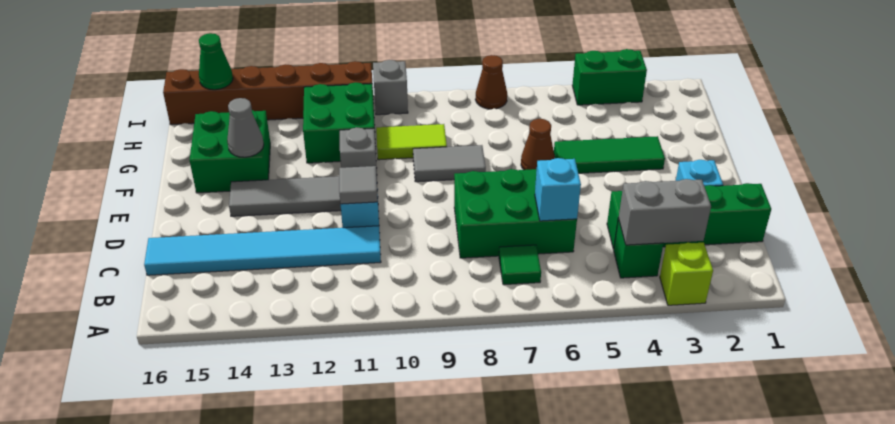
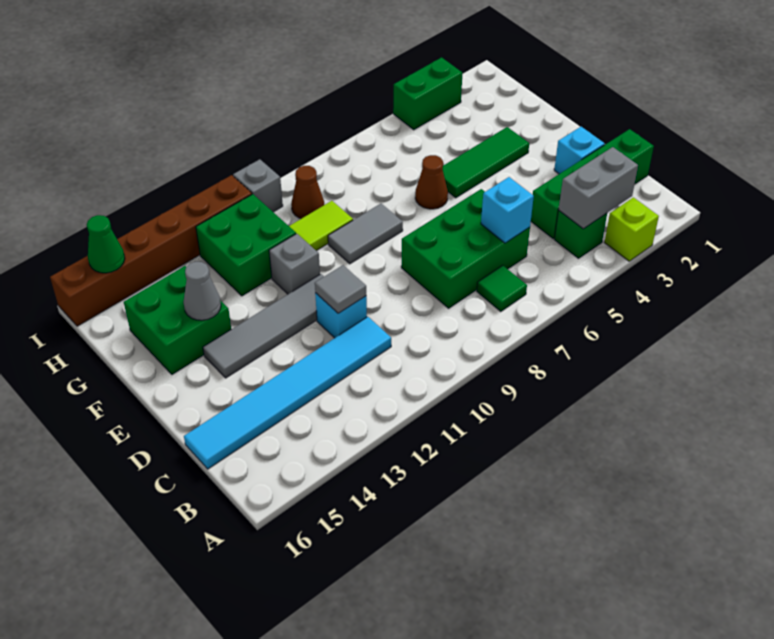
brown 1x1 cone [475,55,507,109] -> brown 1x1 cone moved to [291,166,324,219]

